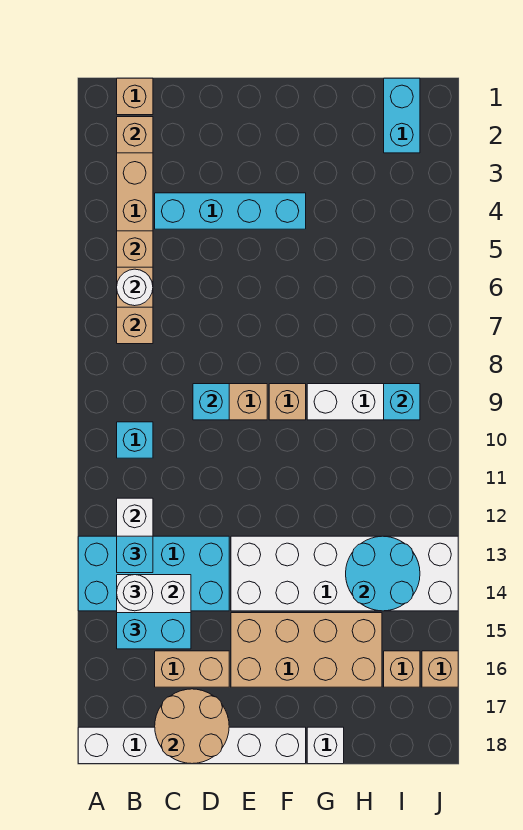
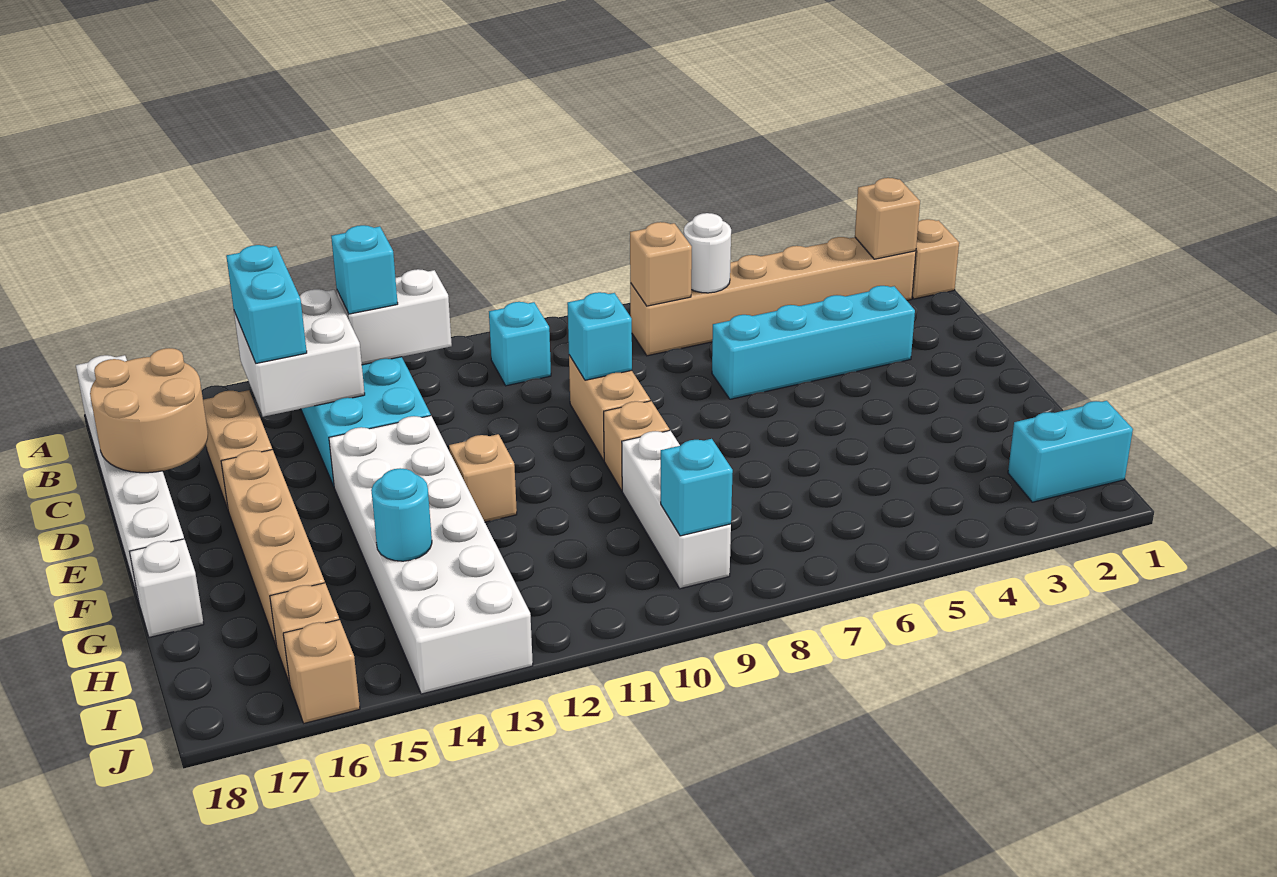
tan 1x1 brick [117,231,153,267] -> tan 1x1 brick moved to [449,434,517,522]
white 1x1 round brick [117,575,153,611] -> none
cyan 1x4 brick [155,193,306,229] -> cyan 1x4 brick turned to [712,286,915,399]
tan 2x4 brick [231,613,382,687] -> tan 1x4 brick [221,450,325,645]
cyan 2x2 round brick [346,536,420,611] -> cyan 1x1 round brick [371,468,432,561]

